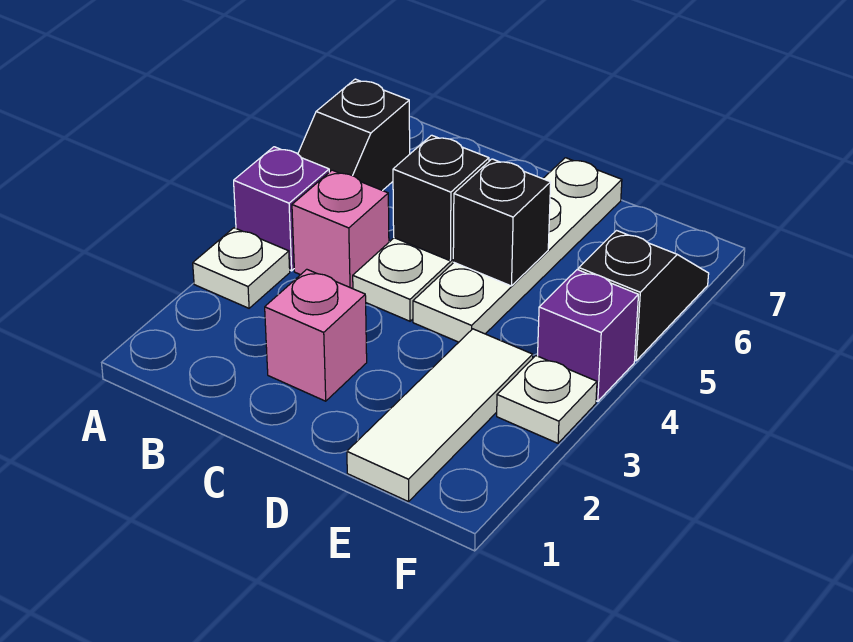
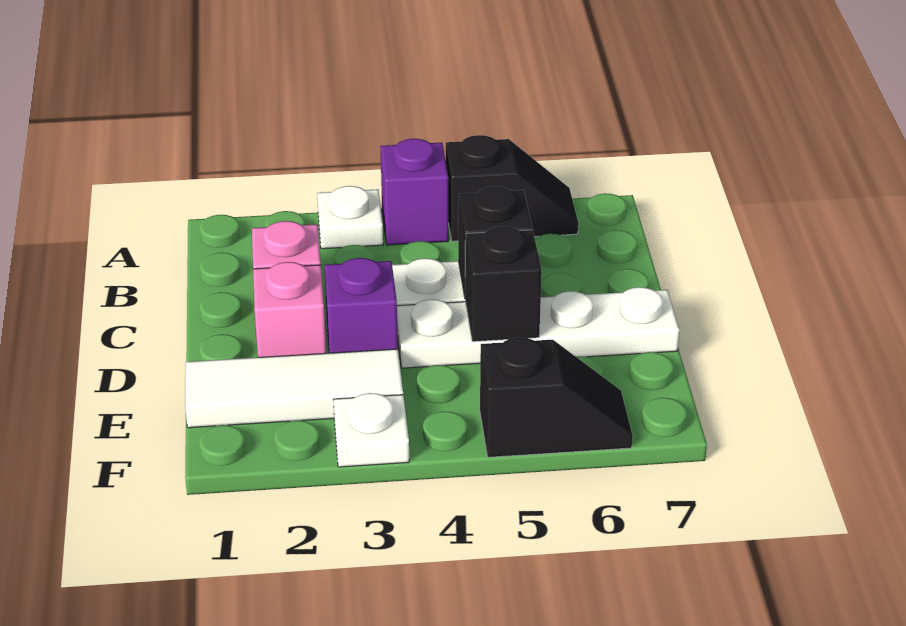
black 1x2 slope [298,79,410,191] -> black 1x2 slope turned to [446,135,578,241]
pink 1x1 brick [292,170,389,289] -> pink 1x1 brick moved to [253,262,326,357]
purple 1x1 brick [538,270,638,401] -> purple 1x1 brick moved to [324,258,398,353]

